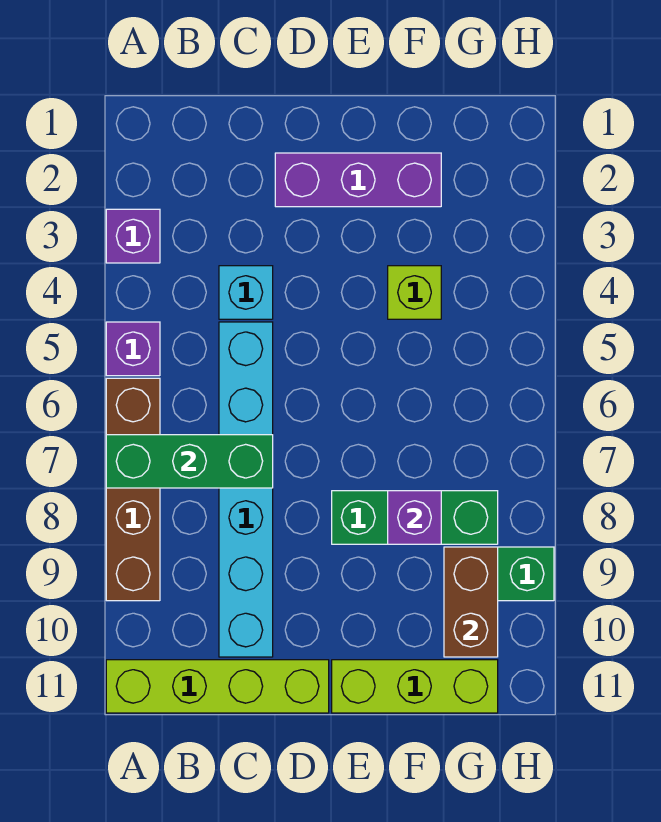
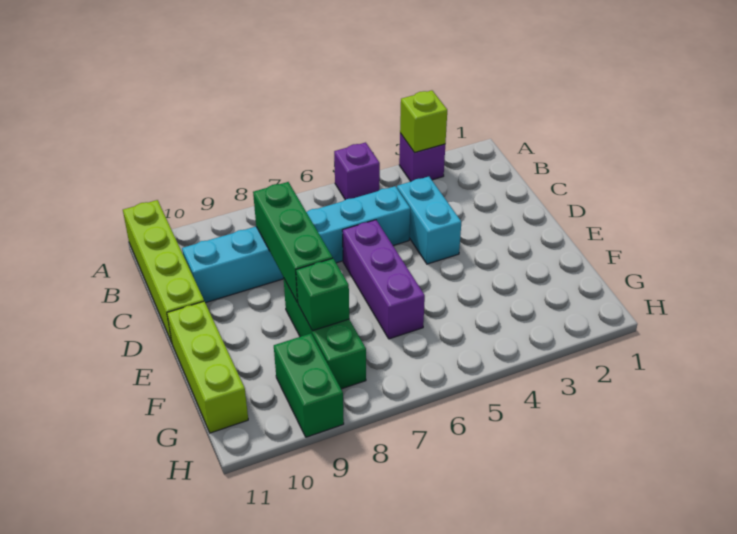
brown 1x4 brick [106,378,160,601] -> none
green 1x3 brick [106,435,273,488] -> green 1x3 brick moved to [253,182,333,302]
cyan 1x1 brick [219,266,273,319] -> cyan 1x2 brick [397,177,461,264]
purple 1x3 brick [275,153,441,207] -> purple 1x3 brick moved to [342,220,425,339]
lime 1x1 brick [388,266,441,319] -> lime 1x1 brick moved to [400,90,447,153]
purple 1x1 brick [388,491,441,544] -> green 1x1 brick [296,258,349,331]
brown 1x2 brick [444,547,498,657] -> none

